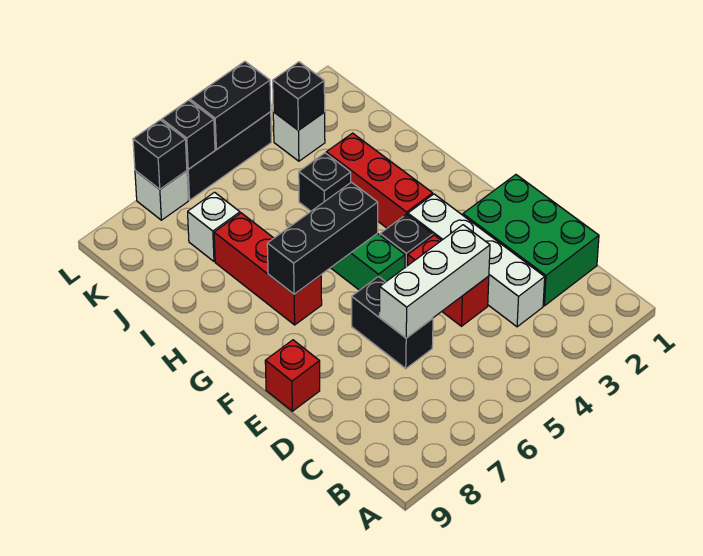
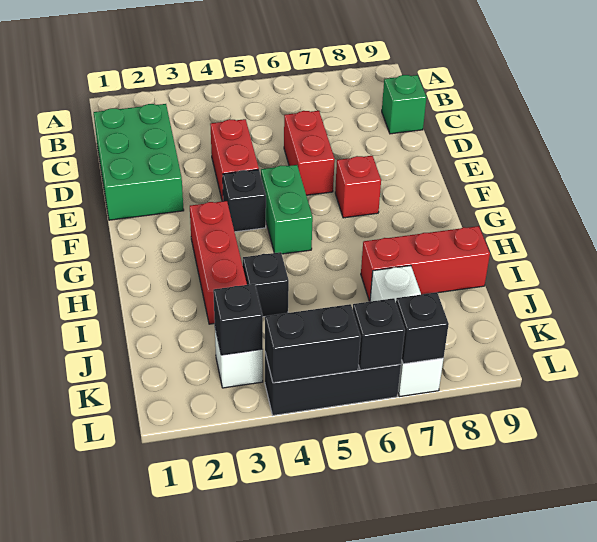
white 1x4 brick [408,194,545,327] -> none
none -> green 1x1 brick [382,75,427,134]
white 1x3 brick [379,225,490,338] -> none
black 1x2 brick [352,276,433,369] -> red 1x2 brick [284,111,335,195]
red 1x1 brick [265,340,320,411] -> red 1x1 brick moved to [335,156,381,218]
black 1x3 brick [267,182,378,294] -> none
red 1x3 brick [214,213,322,325] -> red 1x3 brick turned to [361,226,490,301]

